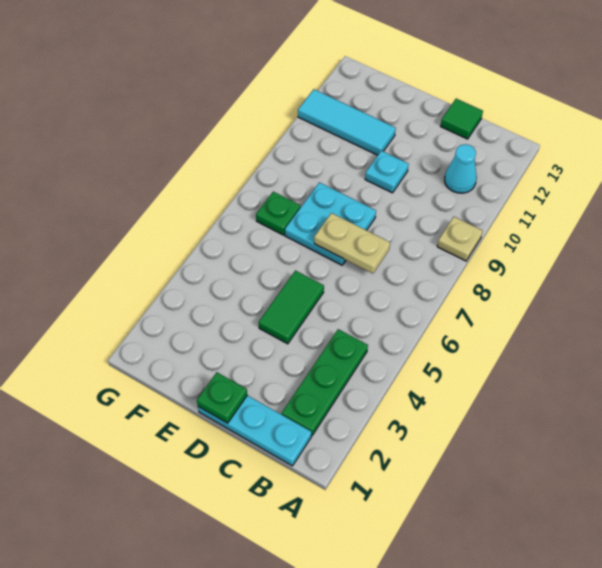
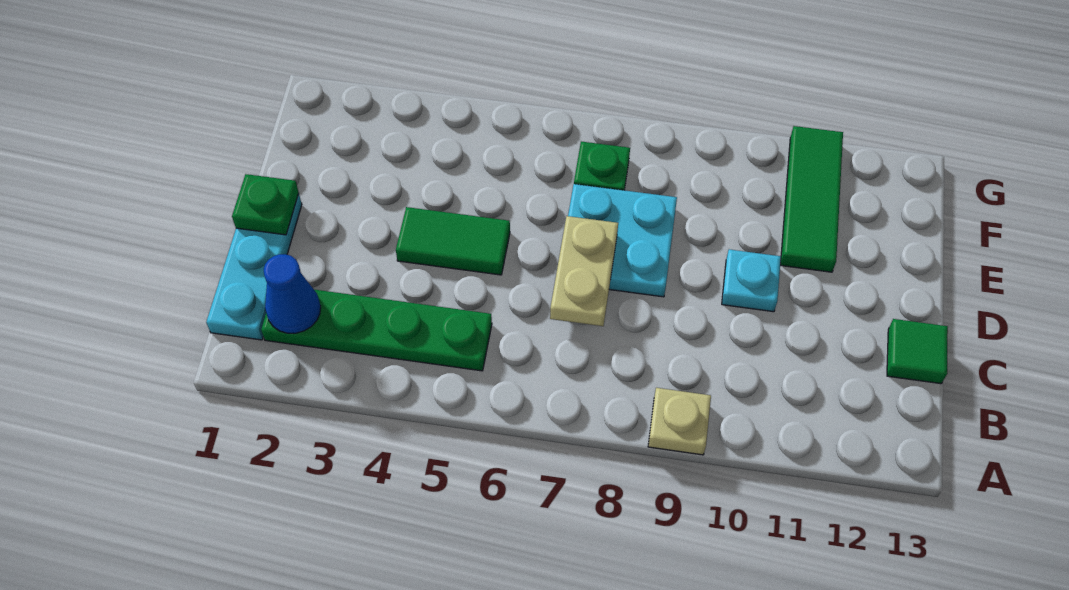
green 1x3 plate [282,329,368,435] -> green 1x4 plate [261,290,492,371]
none -> blue 1x1 cone [264,254,321,333]
cyan 1x1 cone [445,144,477,193] -> none
cyan 1x3 tile [298,89,396,155] -> green 1x3 tile [780,126,843,272]

